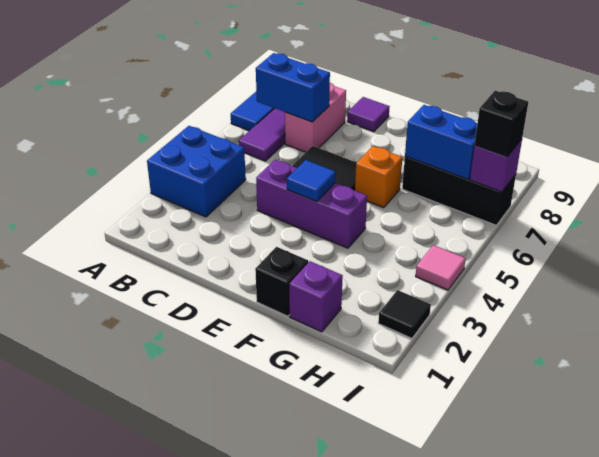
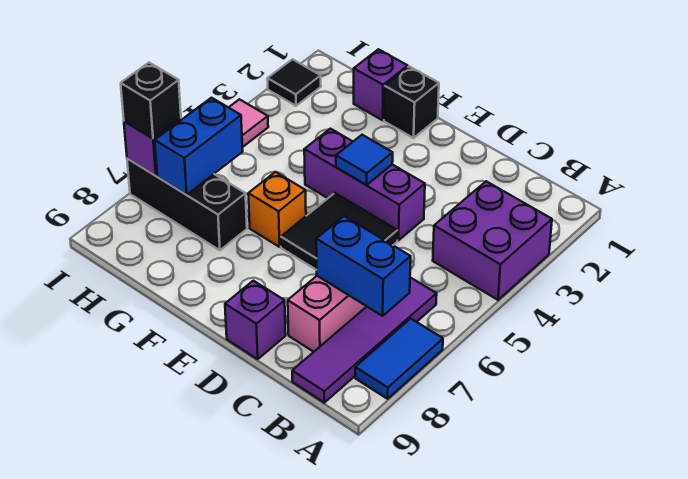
blue 2x2 brick [147,126,246,217] -> purple 2x2 brick [433,181,552,300]
purple 1x1 tile [347,97,390,132] -> purple 1x1 brick [225,281,286,359]
blue 1x2 brick [405,105,477,179] -> blue 1x2 brick turned to [155,98,243,195]

